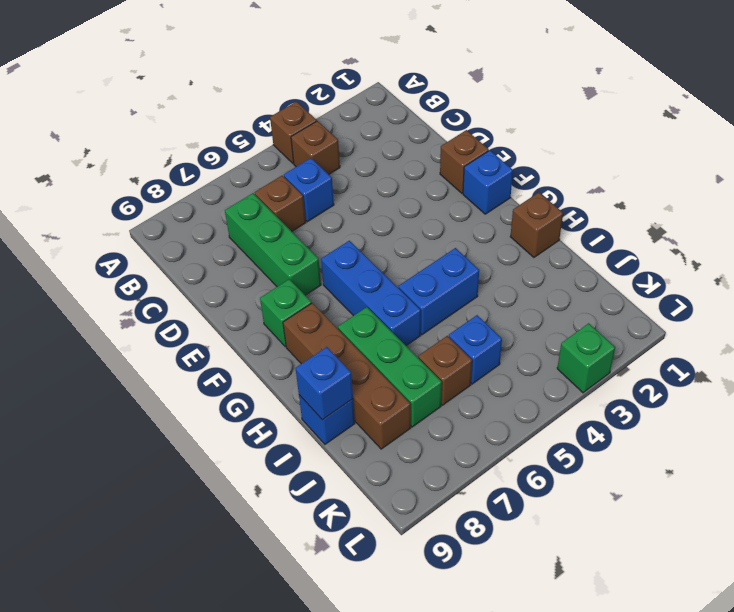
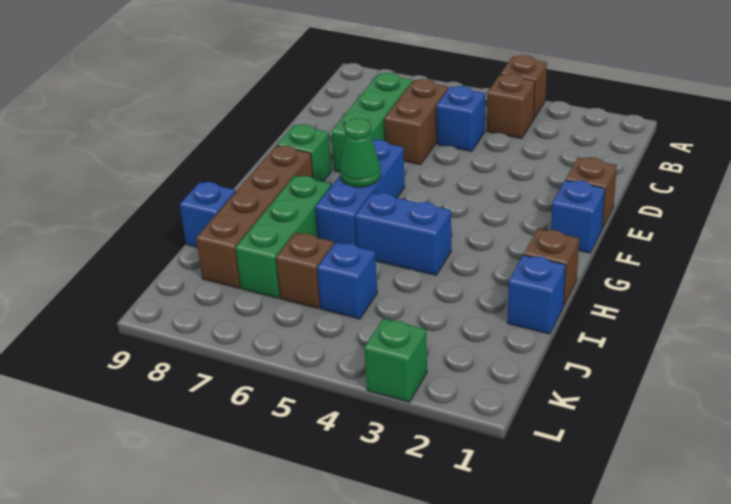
brown 1x1 brick [254,175,306,231] -> brown 1x2 brick [384,79,448,165]
none -> green 1x1 cone [340,118,381,187]
blue 1x1 brick [295,347,353,420] -> blue 1x1 brick moved to [508,255,566,334]

